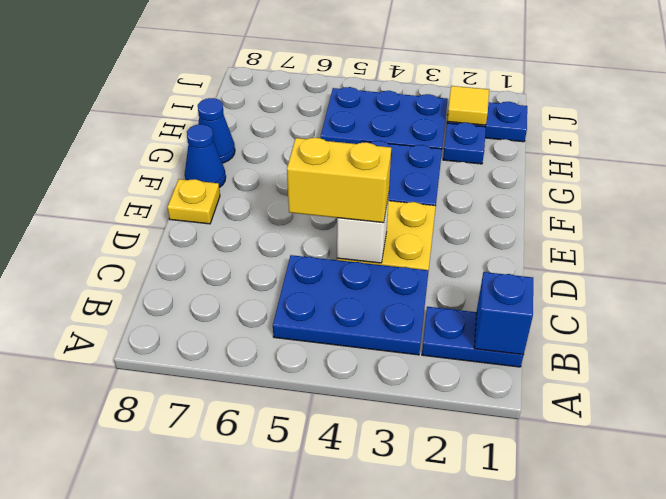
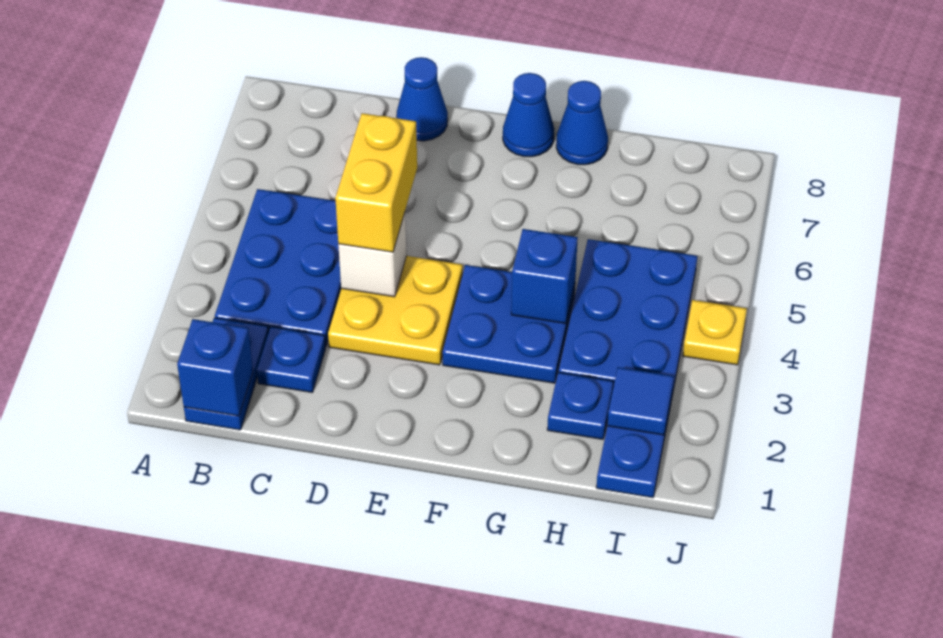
none -> blue 1x1 plate [257,327,326,392]
none -> blue 1x1 cone [396,57,448,141]
yellow 1x1 plate [167,179,220,224] -> yellow 1x1 plate moved to [683,300,747,365]
none -> blue 1x1 brick [511,229,578,324]
yellow 1x1 tile [447,86,489,125] -> blue 1x1 tile [607,367,674,435]

